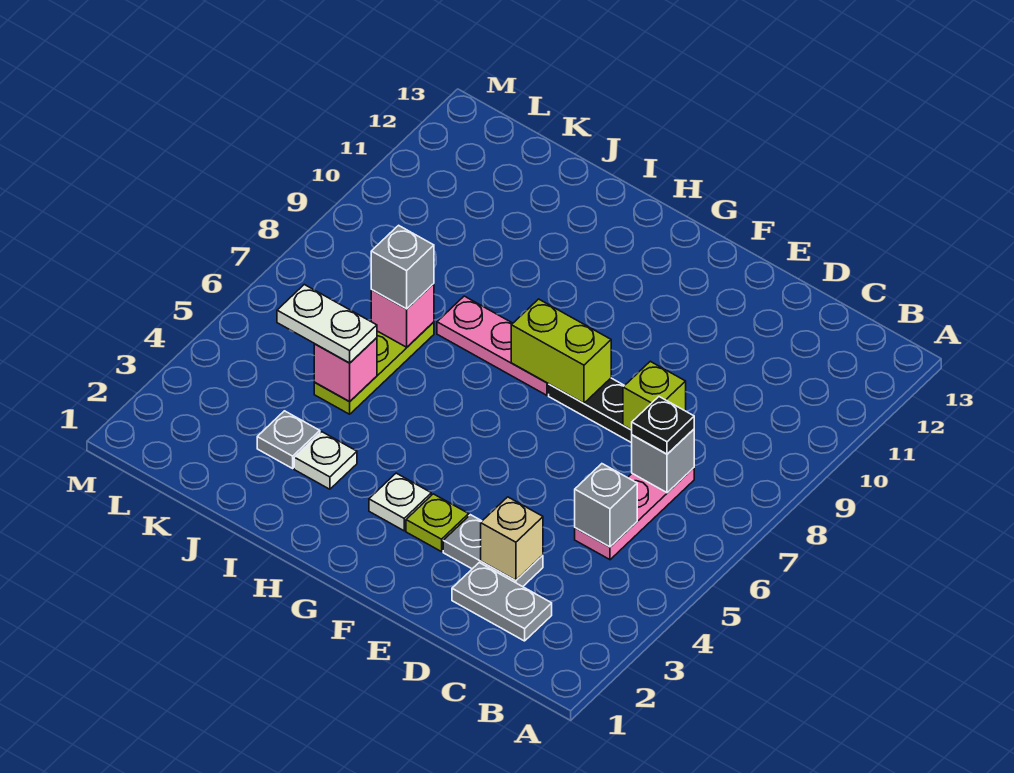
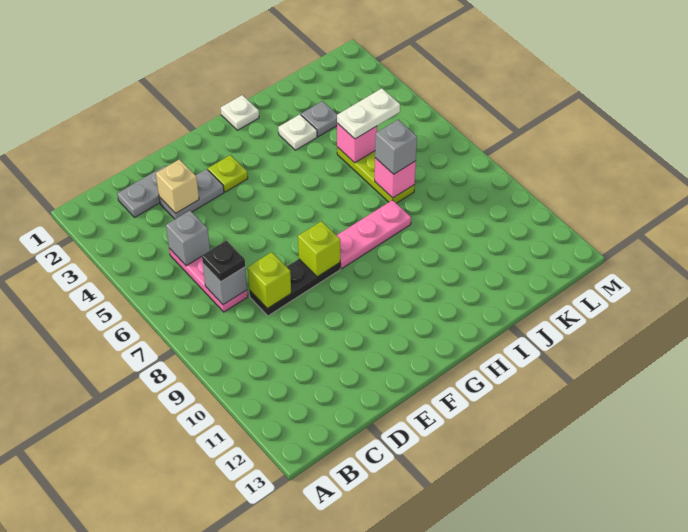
lime 1x2 brick [511,299,611,403] -> lime 1x1 brick [298,221,340,277]
white 1x1 plate [369,473,431,531] -> white 1x1 plate moved to [221,95,259,130]

